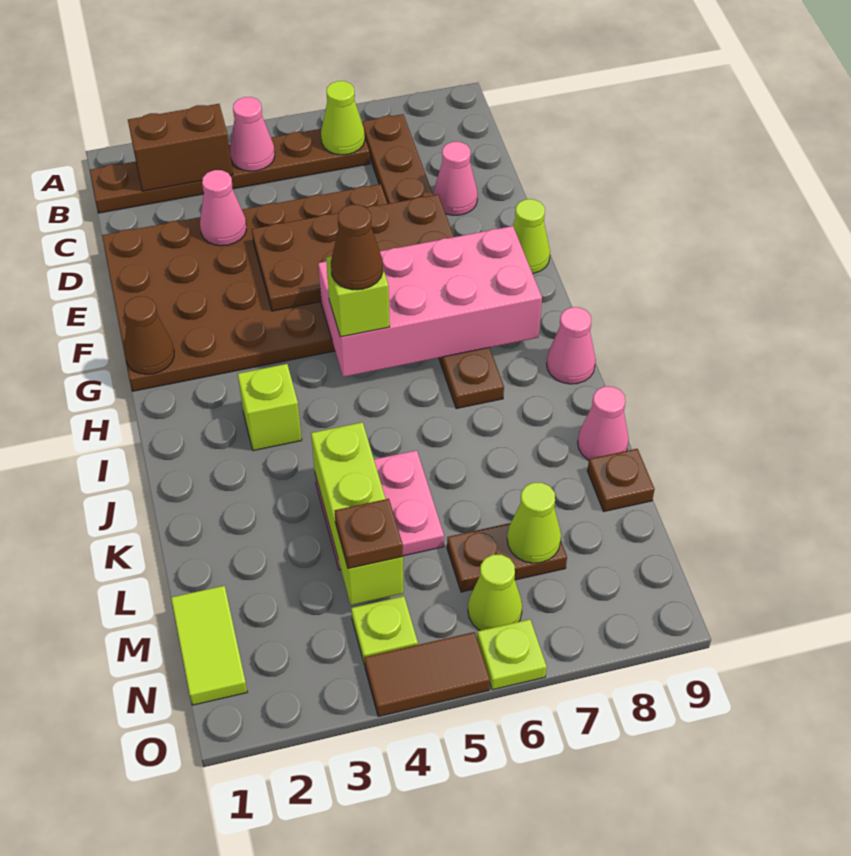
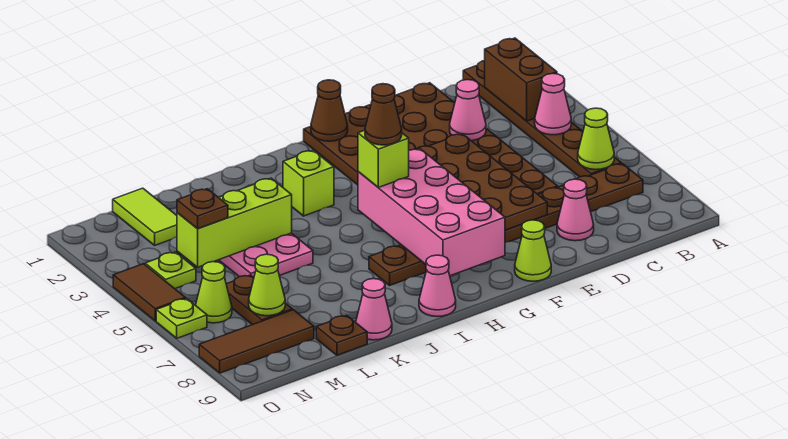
lime 1x2 tile [171,586,247,705] -> lime 1x2 tile turned to [113,188,177,245]
none -> brown 1x3 tile [199,310,314,373]

